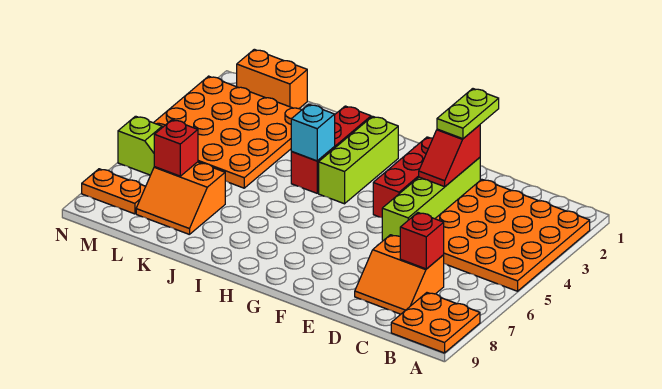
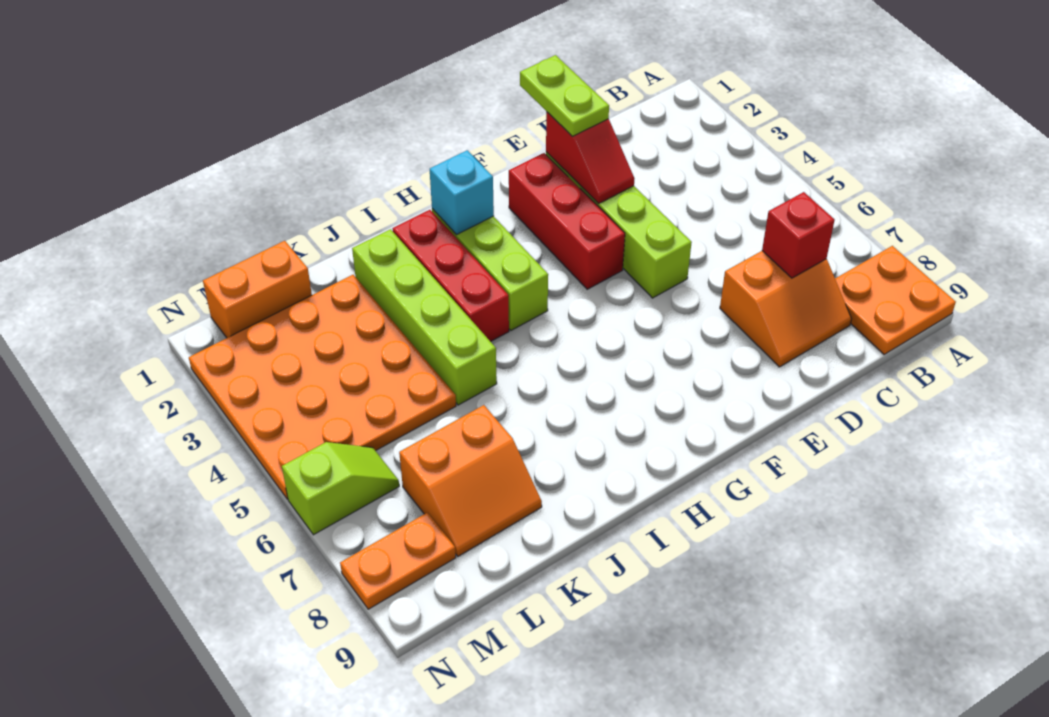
orange 4x4 plate [435,179,590,291] -> none
cyan 1x1 brick [291,104,335,161] -> cyan 1x1 brick moved to [430,150,494,235]
none -> lime 1x4 brick [352,229,497,405]
red 1x1 brick [154,120,198,176] -> none

